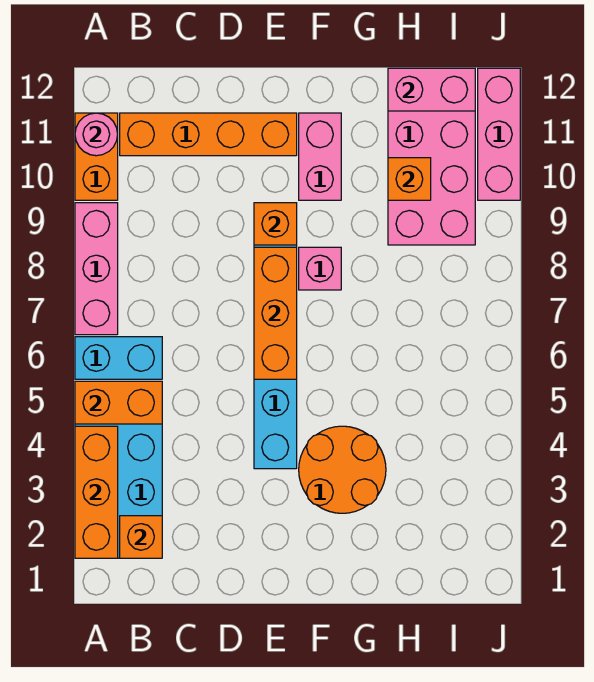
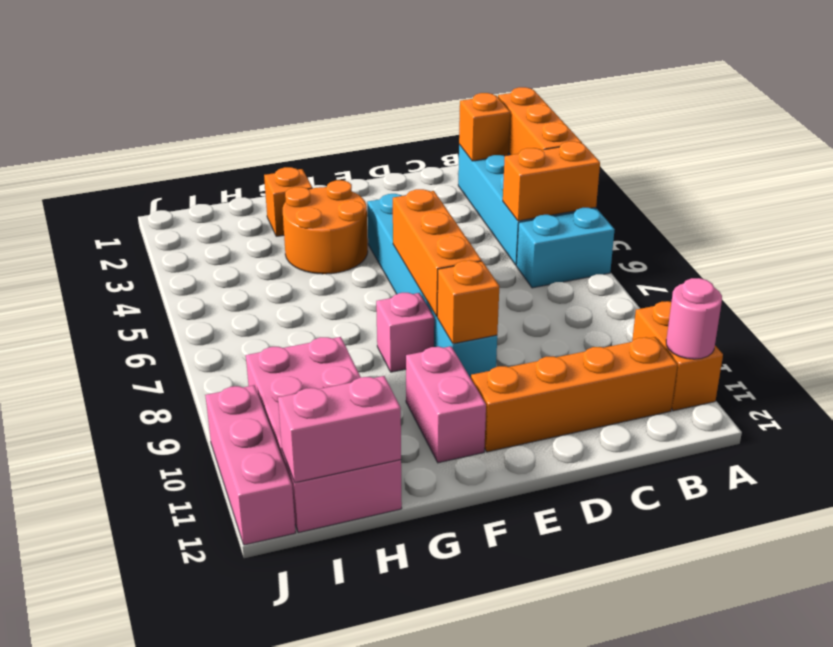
pink 1x3 brick [75,203,118,335] -> none
orange 1x1 brick [388,158,431,200] -> orange 1x1 brick moved to [264,167,312,236]

